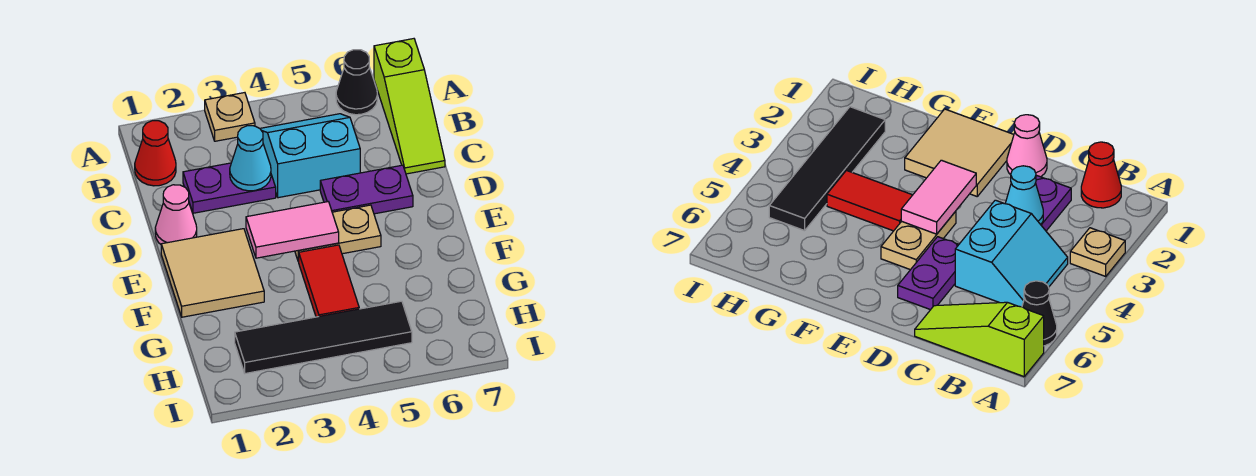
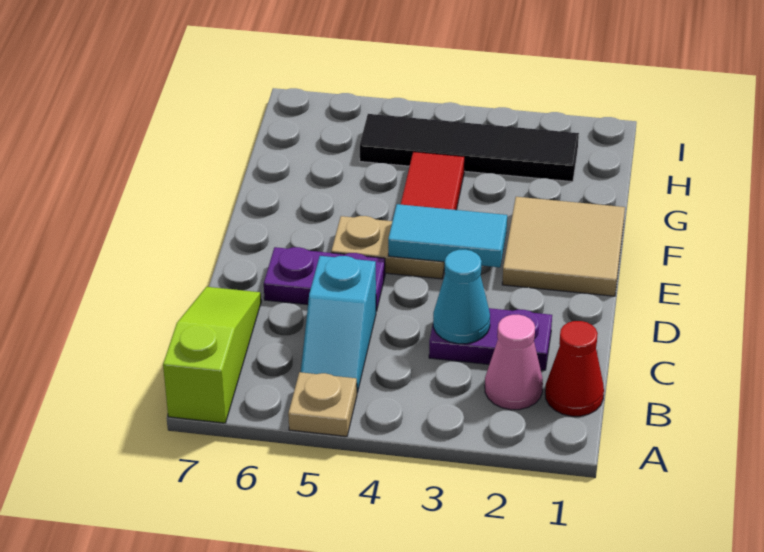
tan 1x1 plate [205,93,255,141] -> tan 1x1 plate moved to [288,372,357,436]
black 1x1 cone [336,50,377,115] -> none
cyan 2x2 slope [260,114,360,198] -> cyan 1x2 slope [301,256,376,393]
pink 1x1 cone [155,185,197,244] -> pink 1x1 cone moved to [485,315,543,410]
pink 1x2 tile [246,202,339,258] -> cyan 1x2 tile [388,204,507,267]

